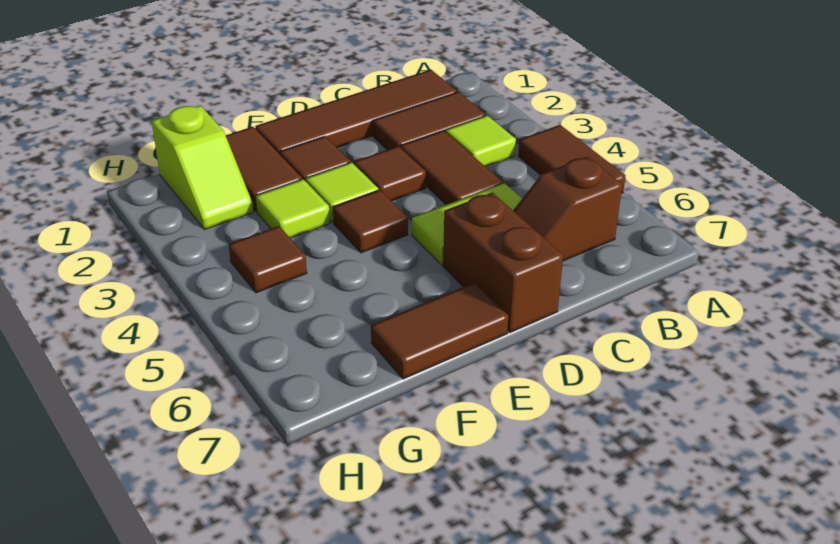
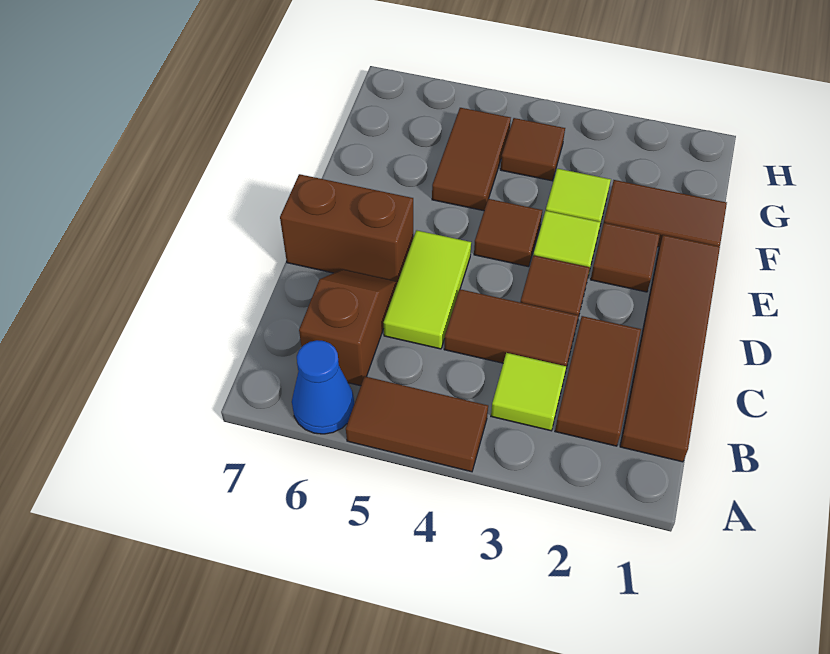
none -> blue 1x1 cone [292,340,354,434]
brown 1x2 tile [371,283,508,379] -> brown 1x2 tile moved to [432,108,511,211]
lime 1x2 slope [152,106,253,230] -> none

